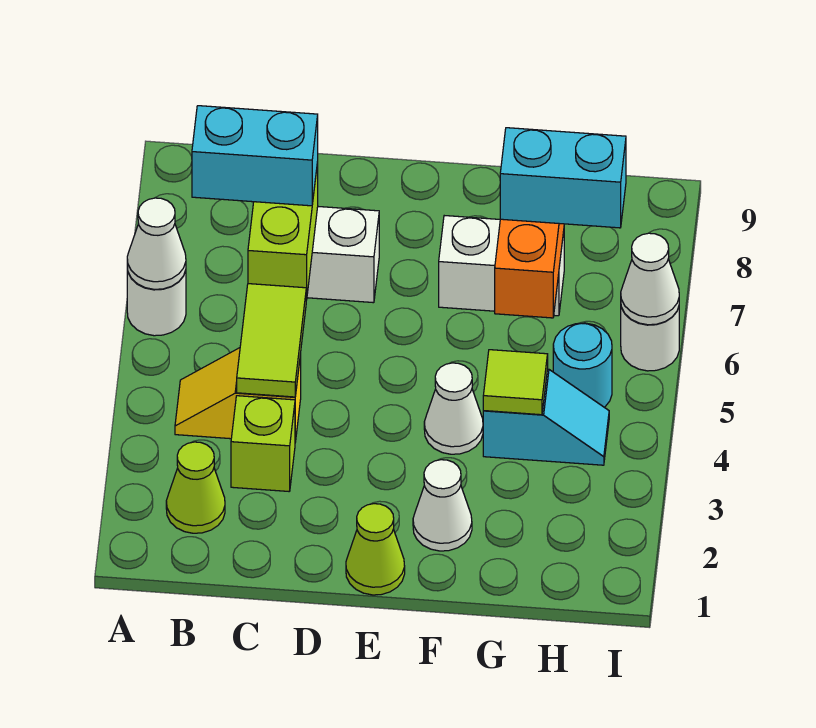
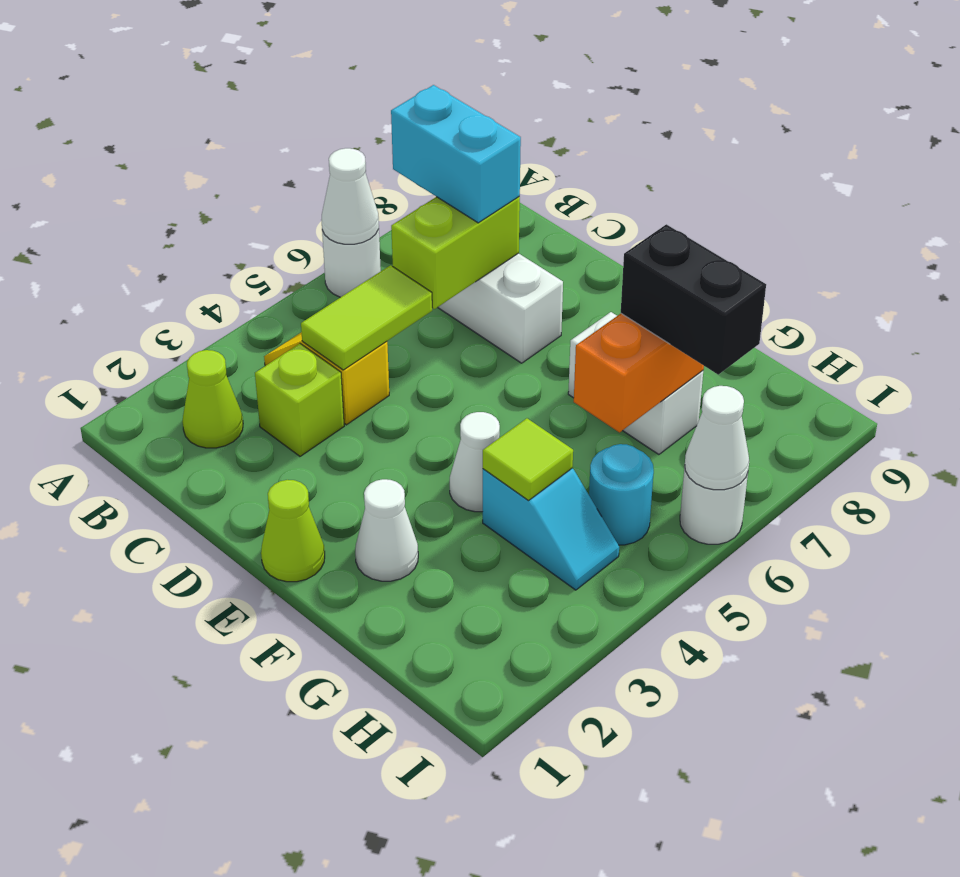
cyan 1x2 brick [500,128,626,228] -> black 1x2 brick [621,224,766,374]

